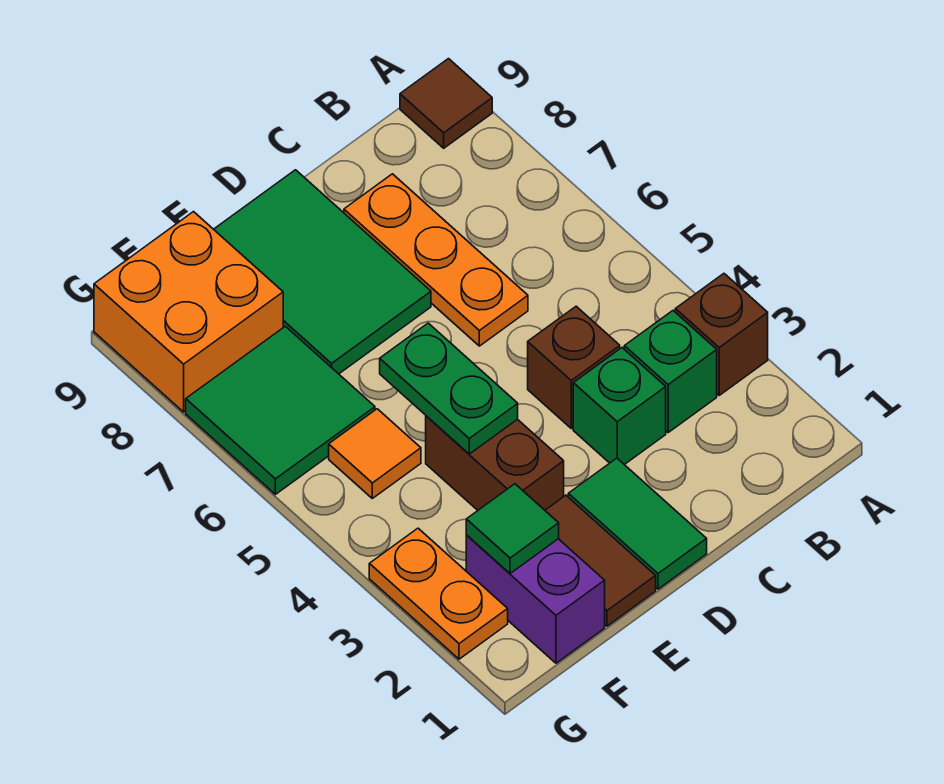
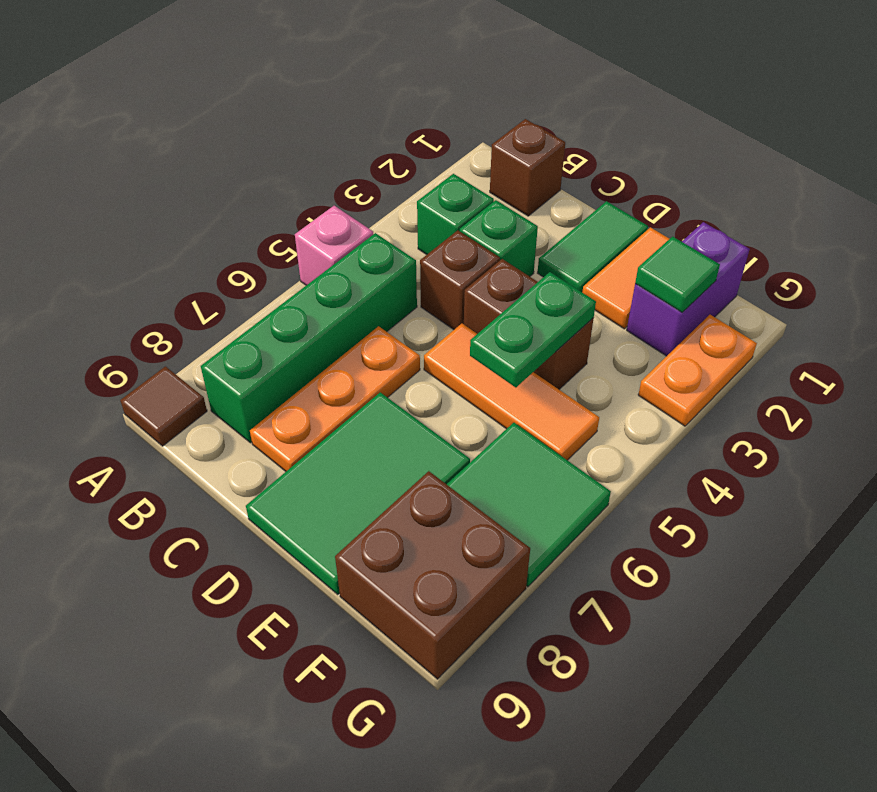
brown 1x1 brick [675,274,768,395] -> brown 1x1 brick moved to [490,119,565,216]
none -> pink 1x1 brick [295,206,373,285]
none -> green 1x4 brick [201,233,417,443]
brown 1x2 tile [545,495,656,626] -> orange 1x2 tile [582,227,669,329]
brown 1x2 brick [426,416,564,510] -> brown 1x2 brick turned to [464,259,594,389]
orange 1x1 tile [329,409,421,498] -> orange 1x3 tile [424,324,599,460]
orange 2x2 brick [94,212,283,412] -> brown 2x2 brick [335,471,530,679]

